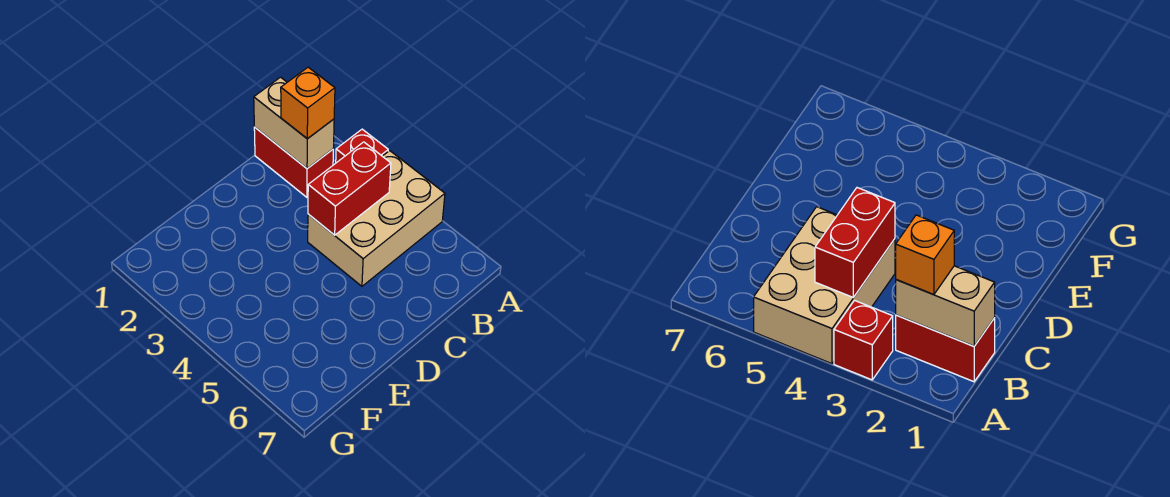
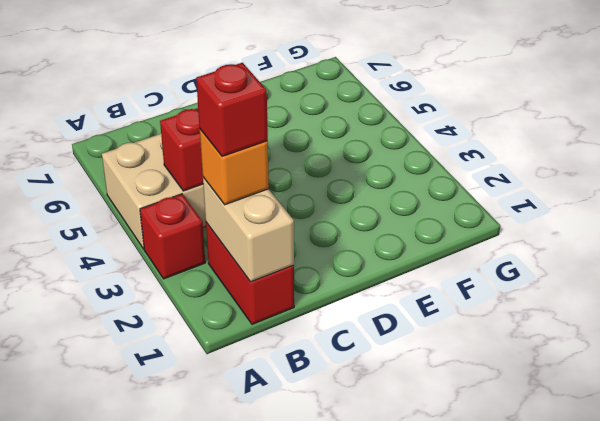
none -> red 1x1 brick [196,63,268,156]

